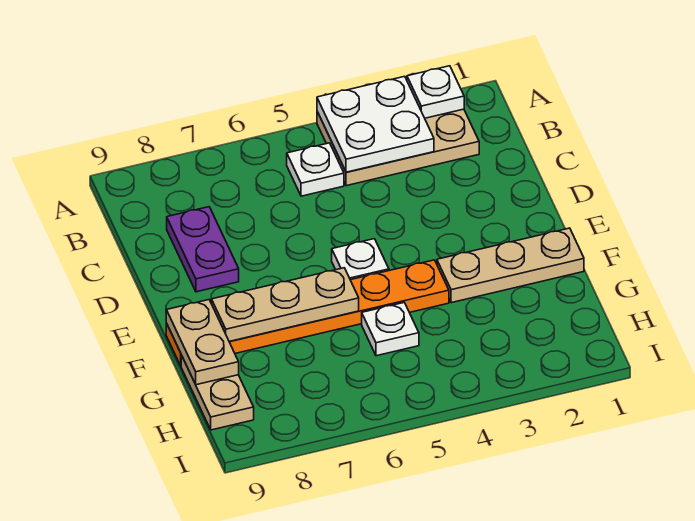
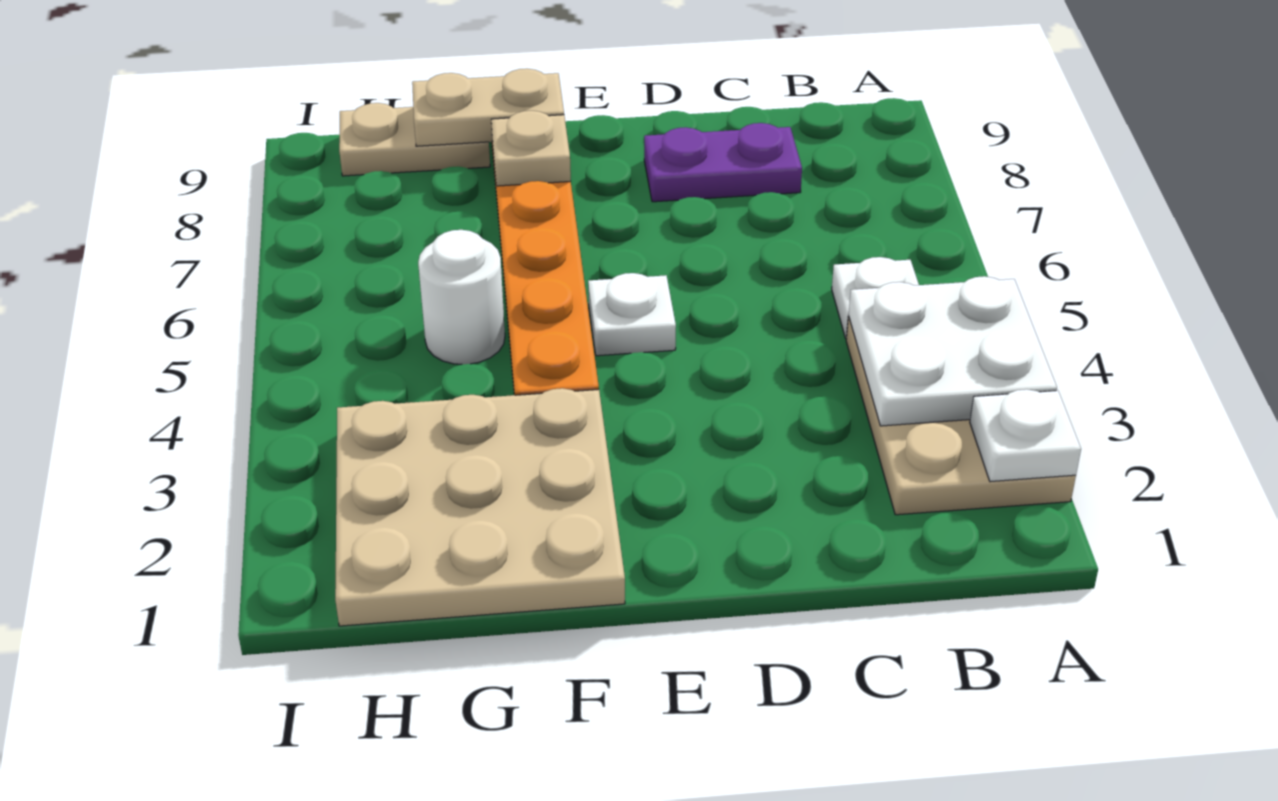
tan 1x3 plate [437,228,584,303] -> tan 3x3 plate [335,388,625,626]
tan 1x3 plate [212,268,359,342] -> tan 1x1 plate [491,111,571,186]
white 1x1 plate [362,303,419,356] -> white 1x1 round brick [418,230,505,364]

